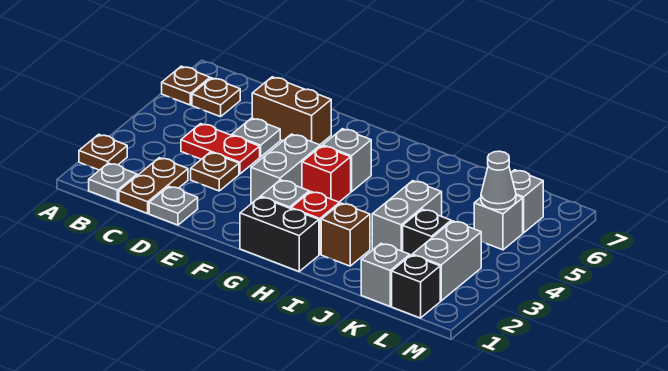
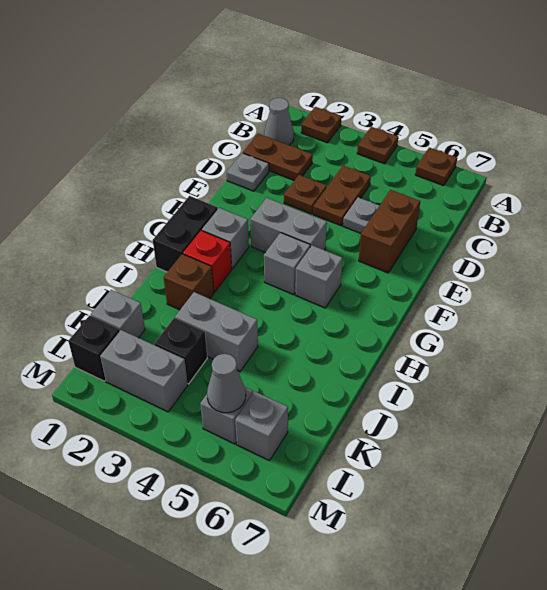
grey 1x1 plate [89,163,137,202] -> grey 1x1 cone [264,98,294,145]
brown 1x1 plate [192,78,240,117] -> brown 1x1 plate moved to [357,127,398,164]
red 1x2 plate [181,124,260,174] -> brown 1x2 plate [313,166,371,226]
red 1x1 brick [302,146,351,202] -> grey 1x1 brick [264,233,310,295]

